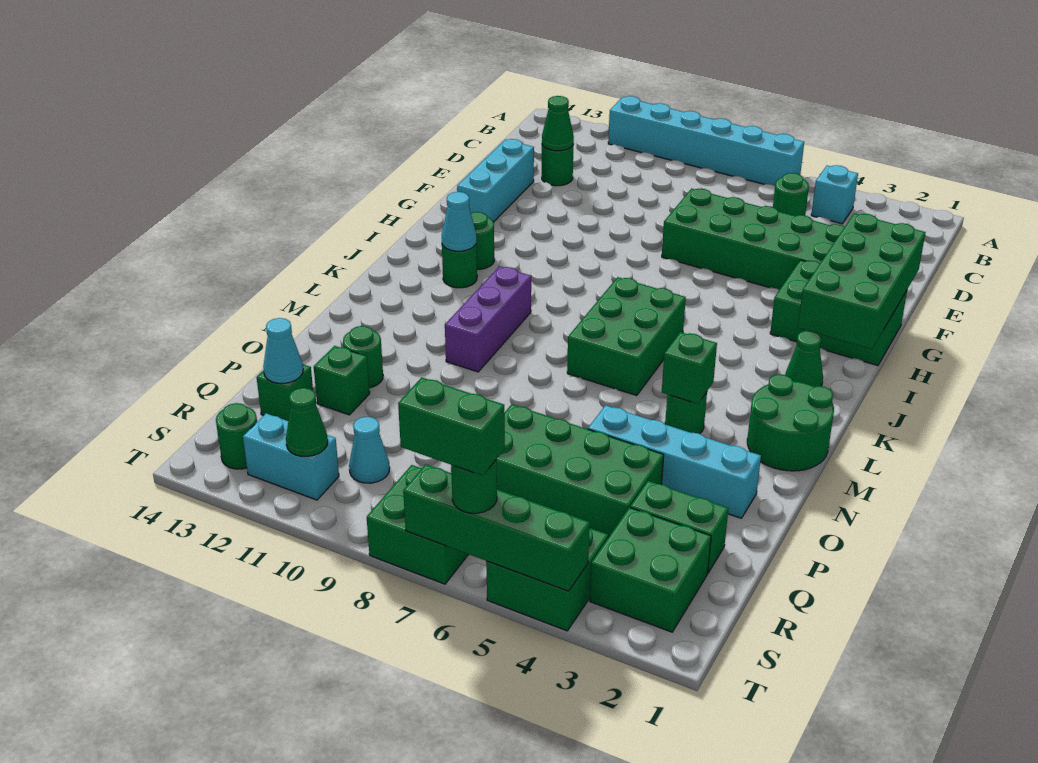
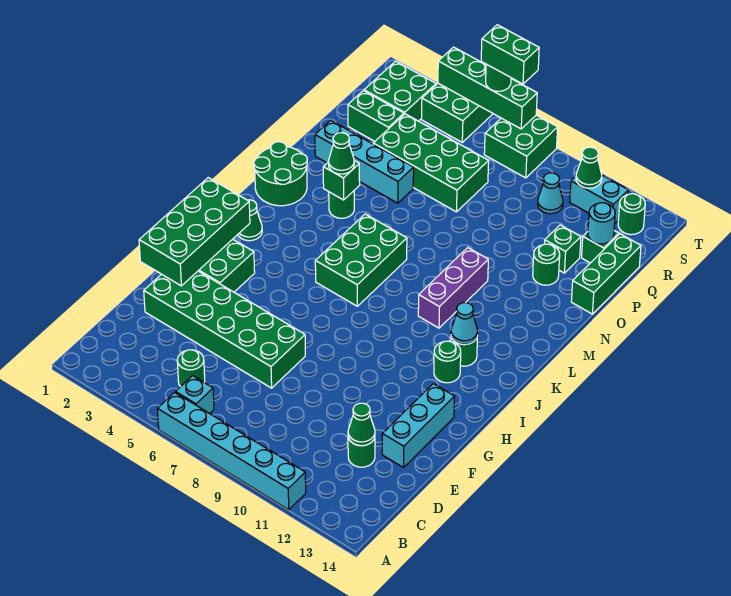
cyan 1x1 brick [811,165,858,224] -> cyan 1x1 brick moved to [176,376,214,414]
none -> green 1x1 cone [329,133,354,174]
none -> green 1x3 brick [571,234,641,314]
cyan 1x1 cone [263,318,303,383] -> cyan 1x1 round brick [588,203,615,244]

